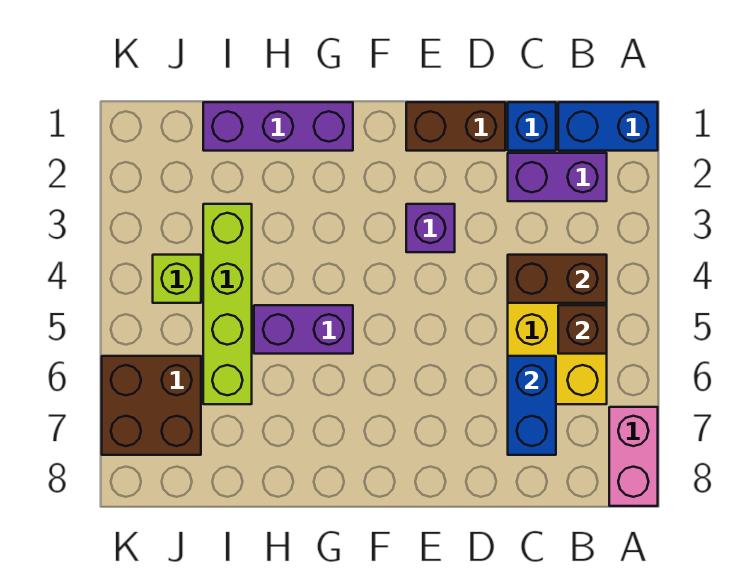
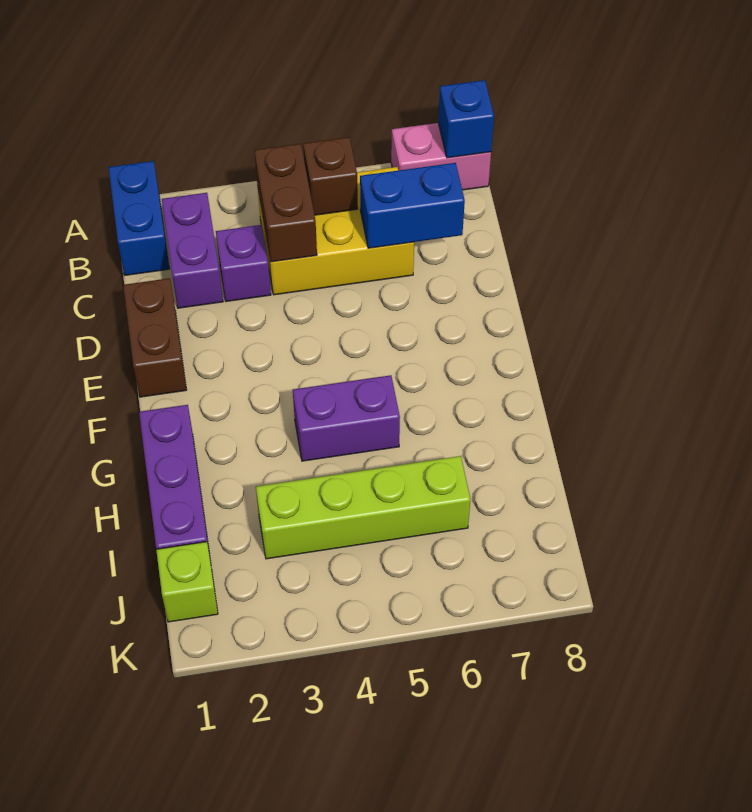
blue 1x1 brick [508,102,556,151] -> blue 1x1 brick moved to [438,80,494,158]
purple 1x1 brick [406,204,455,252] -> purple 1x1 brick moved to [216,225,271,301]
purple 1x2 brick [254,305,353,354] -> purple 1x2 brick turned to [293,375,400,461]
lime 1x1 brick [153,255,201,303] -> lime 1x1 brick moved to [156,542,218,622]
brown 2x2 brick [102,356,201,455] -> none

